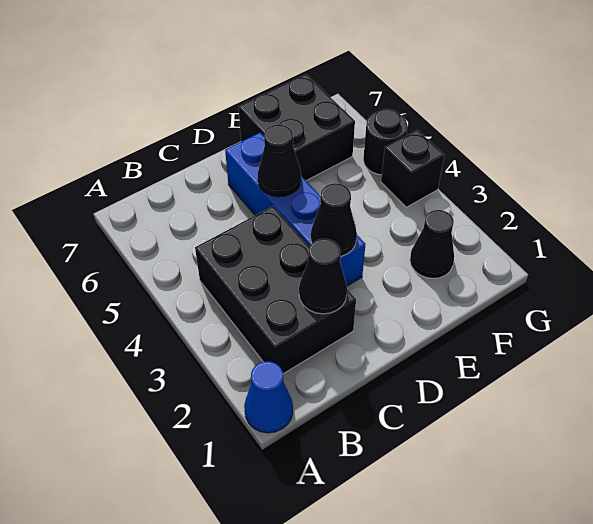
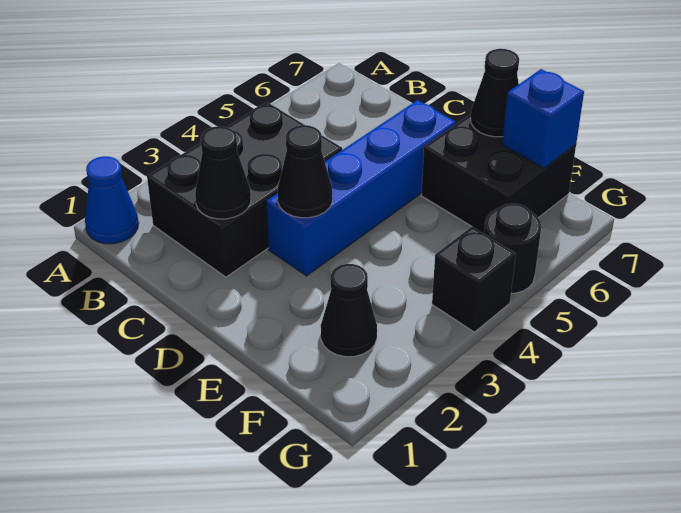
black 1x1 cone [258,125,301,197] -> black 1x1 cone moved to [471,49,519,137]
none -> blue 1x1 brick [502,69,584,168]

